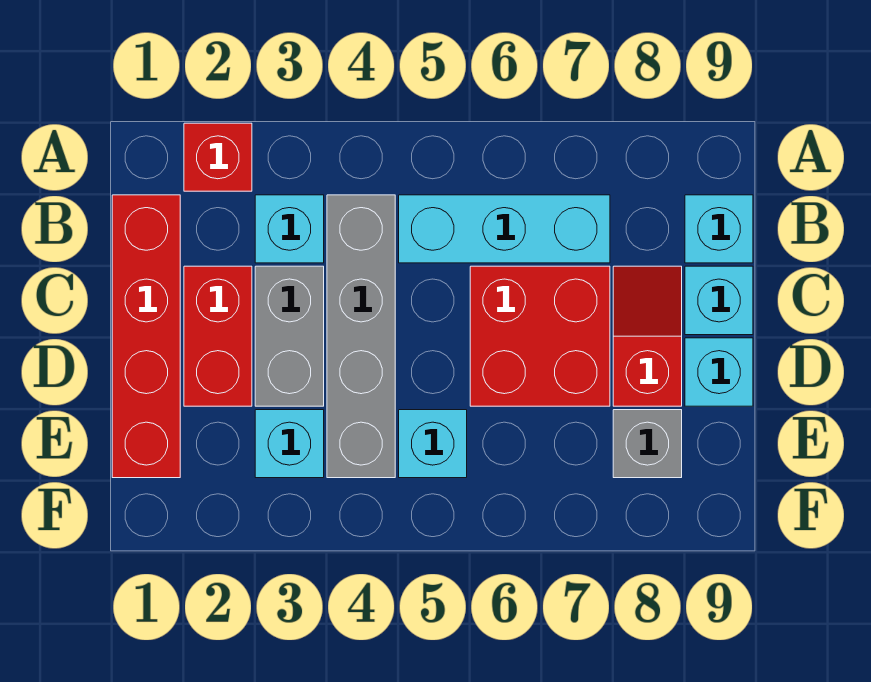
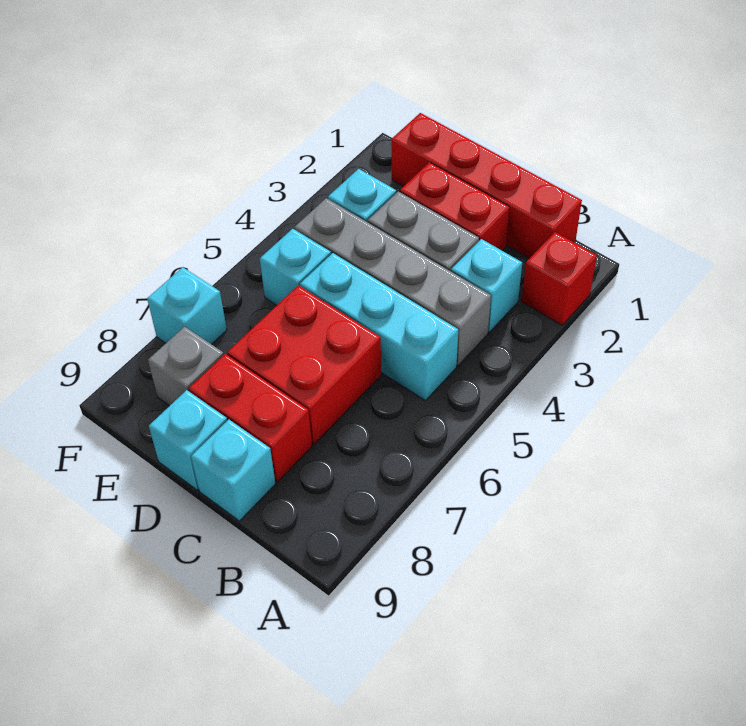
cyan 1x3 brick [399,195,610,263] -> cyan 1x3 brick turned to [300,253,458,401]
cyan 1x1 brick [685,195,753,263] -> cyan 1x1 brick moved to [147,267,227,344]
red 1x2 slope [613,266,682,406] -> red 1x2 brick [189,354,312,482]

